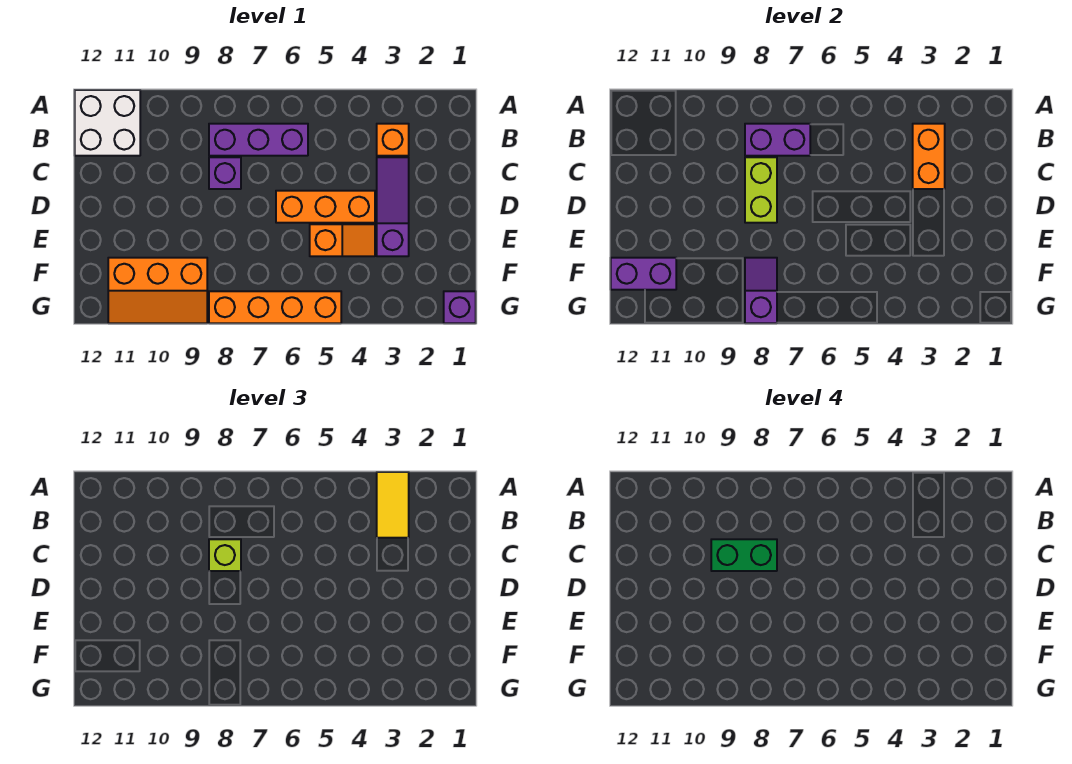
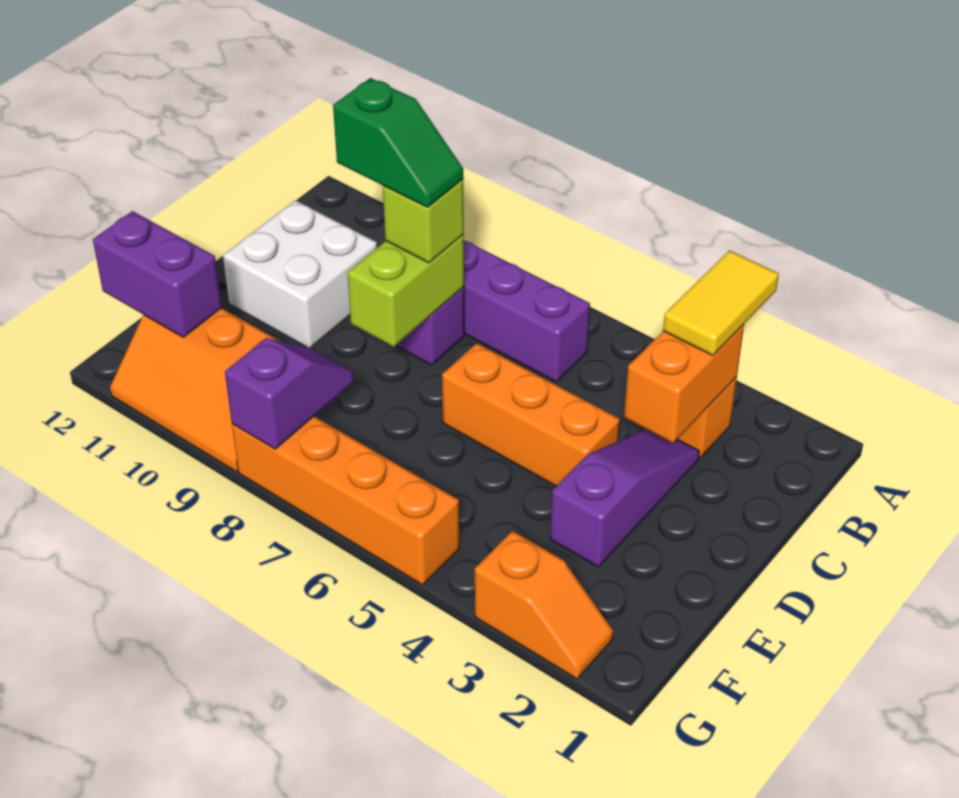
white 2x2 brick [75,90,140,156] -> white 2x2 brick moved to [223,200,377,348]
purple 1x2 brick [745,124,810,156] -> none
green 1x2 brick [711,539,777,571] -> green 1x2 slope [333,78,463,207]
orange 1x2 slope [310,224,375,256] -> orange 1x2 slope moved to [475,531,613,679]
purple 1x1 brick [444,291,476,323] -> none

